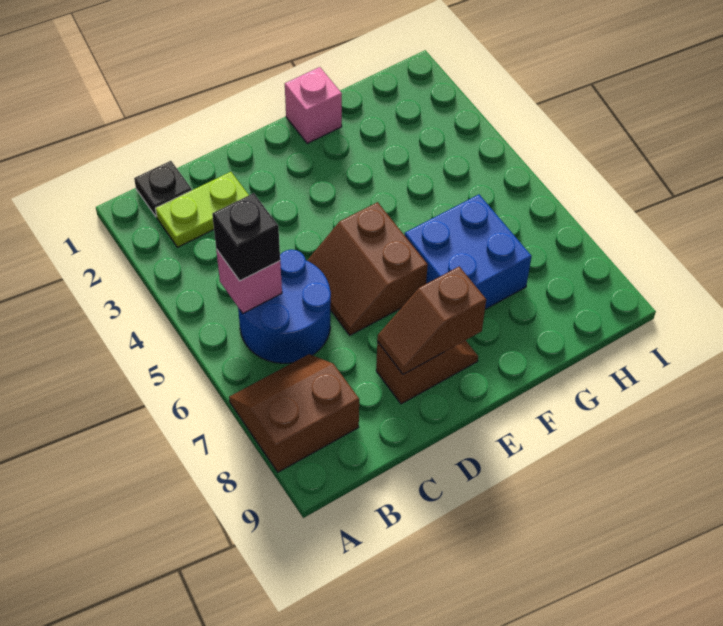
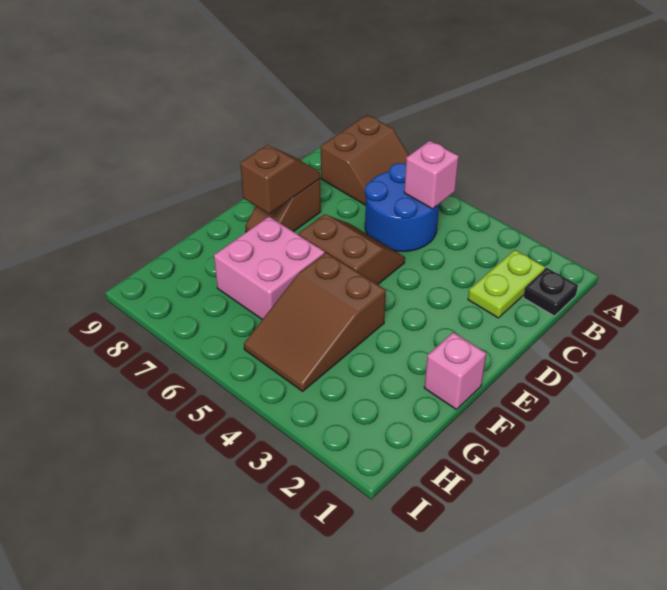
black 1x1 brick [212,193,280,281] -> none
none -> brown 2x3 slope [244,252,386,391]
blue 2x2 brick [405,195,532,309] -> pink 2x2 brick [214,217,325,320]

